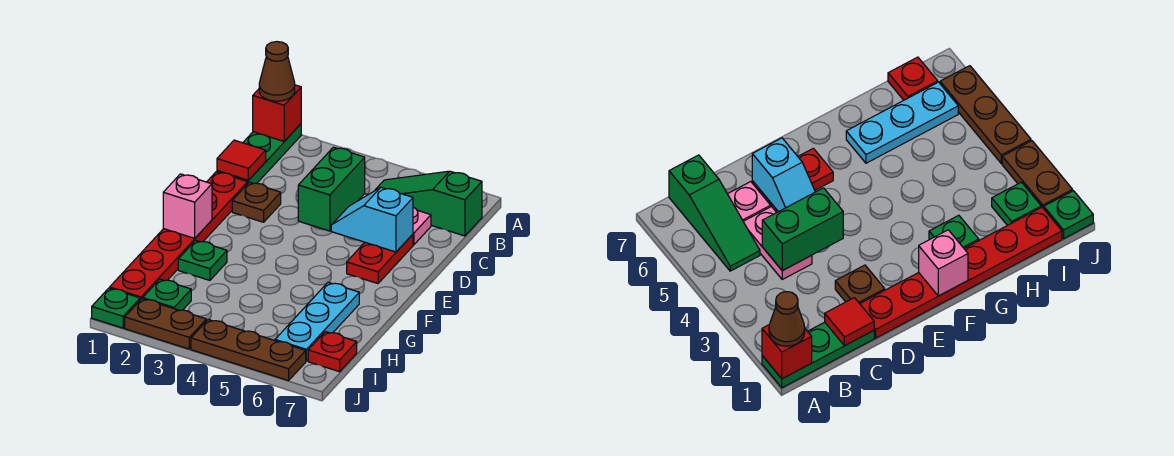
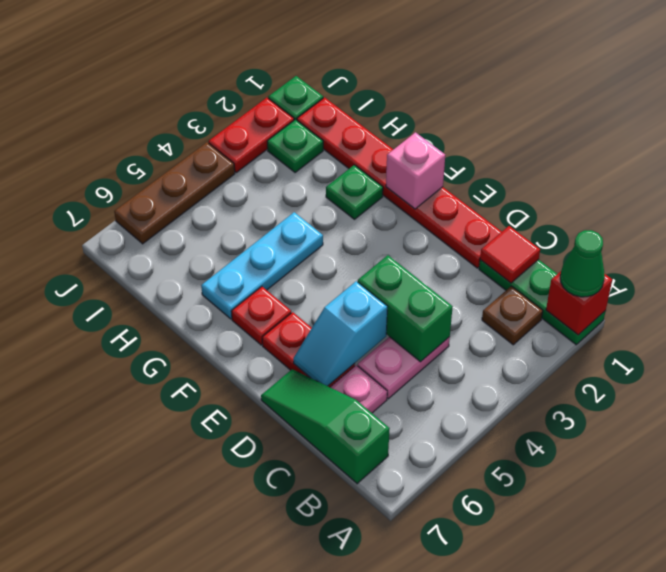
brown 1x1 cone [259,42,295,101] -> green 1x1 cone [560,230,605,297]
green 1x3 slope [376,171,482,236] -> green 1x3 slope turned to [261,369,390,484]
brown 1x1 plate [232,182,281,222] -> brown 1x1 plate moved to [482,286,543,345]
cyan 1x2 slope [331,187,413,252] -> cyan 1x2 slope turned to [293,281,387,386]
cyan 1x3 plate [275,282,359,361] -> cyan 1x3 plate turned to [201,212,323,319]
red 1x1 plate [308,332,357,372] -> red 1x1 plate moved to [231,287,291,345]
brown 1x2 plate [125,299,206,349] -> red 1x2 plate [208,98,294,172]

